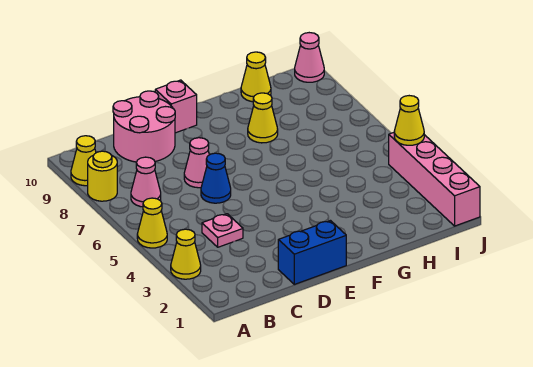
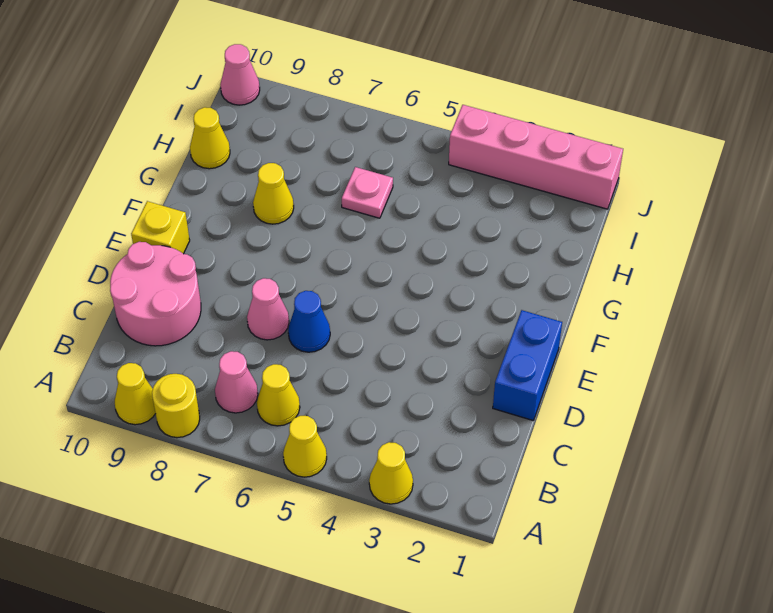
pink 1x1 plate [202,214,243,247] -> pink 1x1 plate moved to [342,167,393,218]
pink 1x1 brick [155,80,197,133] -> yellow 1x1 brick [131,201,190,254]
yellow 1x1 cone [394,96,424,145] -> yellow 1x1 cone moved to [257,364,300,426]

